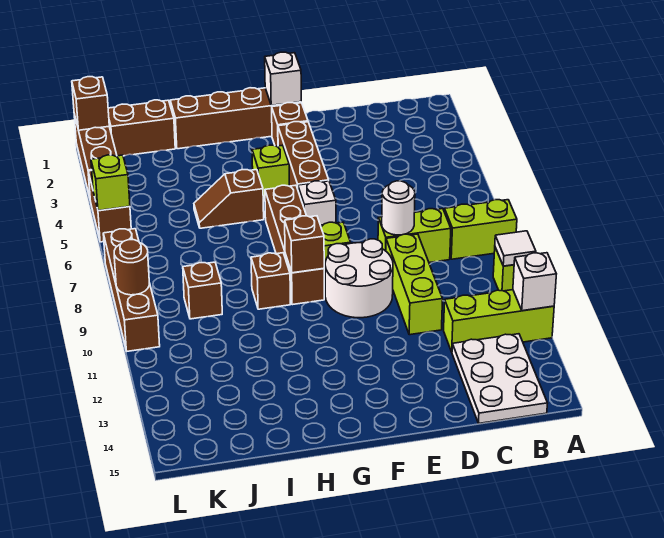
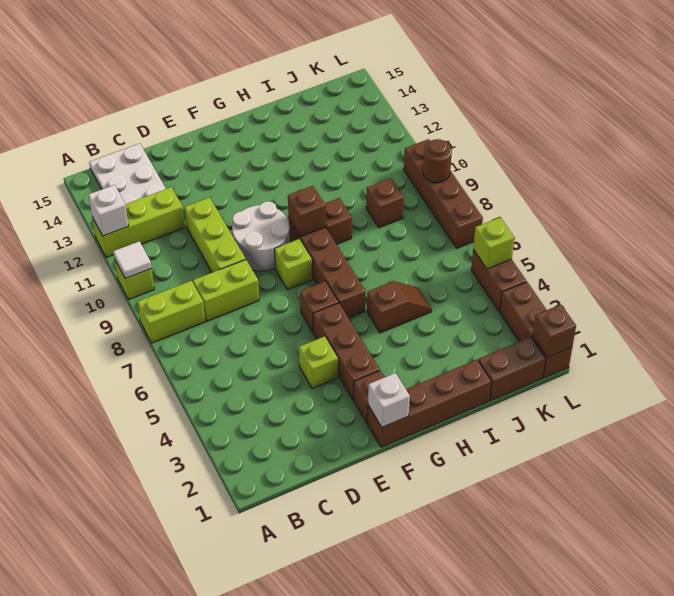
white 1x1 round brick [382,181,415,235] -> none
white 1x1 brick [298,181,336,225] -> brown 1x1 brick [300,281,338,333]
lime 1x1 brick [252,145,289,199] -> lime 1x1 brick moved to [299,336,338,389]

